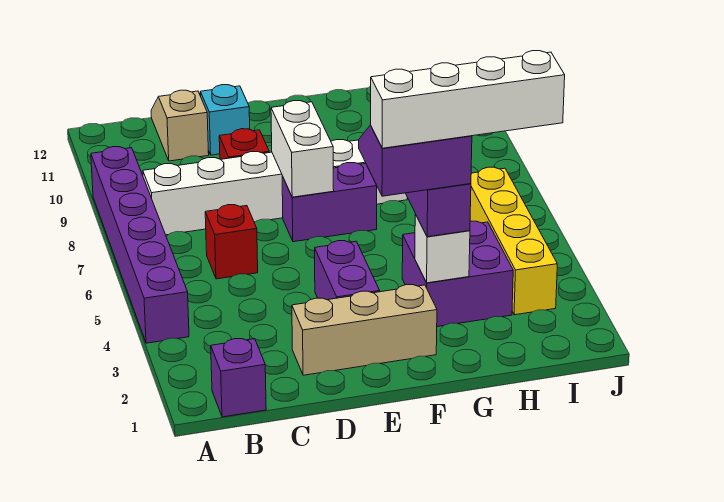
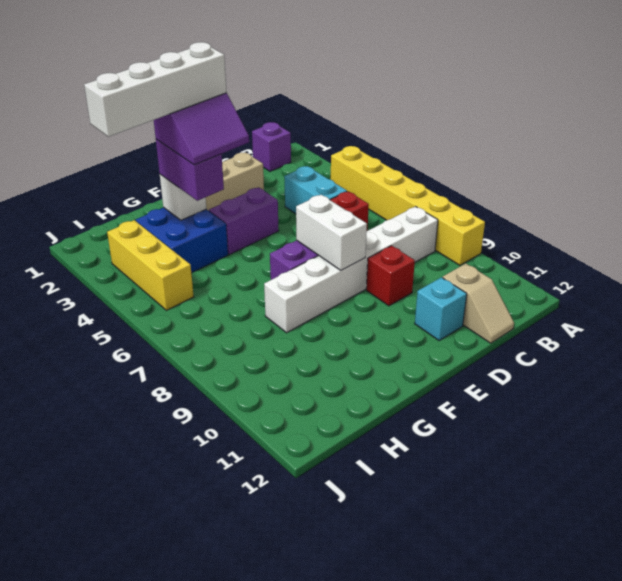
purple 1x6 brick [91,147,189,343] -> yellow 1x6 brick [331,146,485,265]
none -> cyan 1x2 brick [284,166,347,214]
purple 1x2 brick [315,241,380,300] -> purple 1x2 brick turned to [209,187,279,255]
purple 2x2 brick [402,221,513,327] -> blue 2x2 brick [136,207,228,273]
yellow 1x4 brick [470,167,557,315] -> yellow 1x3 brick [107,220,194,310]

